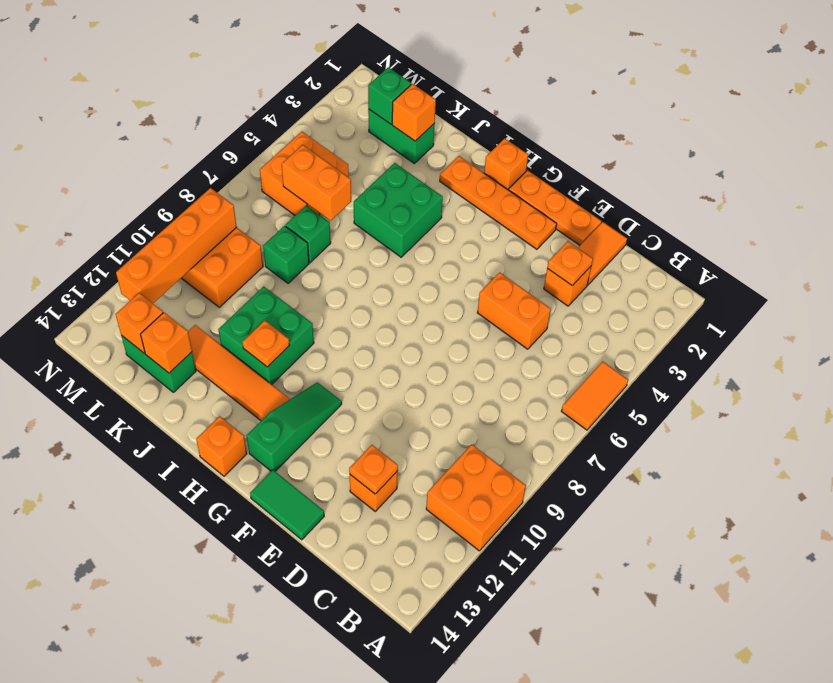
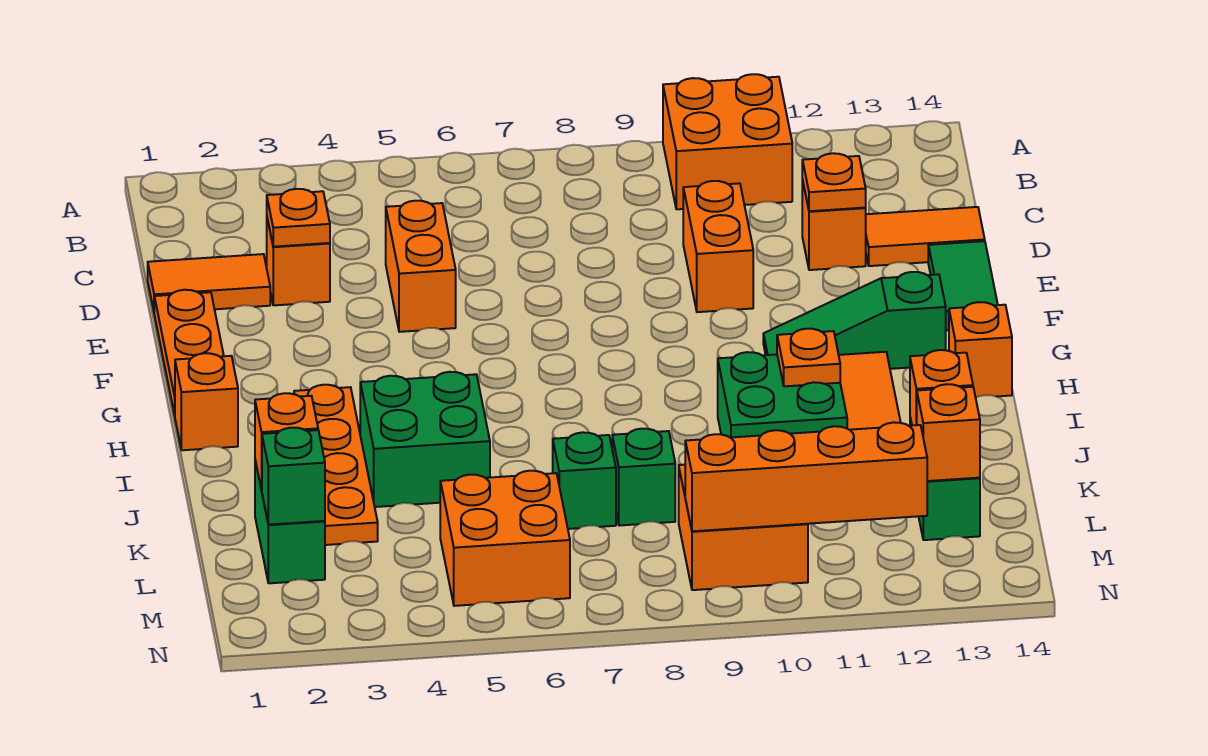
orange 1x2 tile [561,361,628,430] -> orange 1x2 tile moved to [866,207,985,266]
orange 1x4 plate [440,156,557,249] -> orange 1x4 plate moved to [294,385,378,545]
orange 1x2 brick [282,145,351,221] -> orange 1x2 brick moved to [683,181,753,312]

